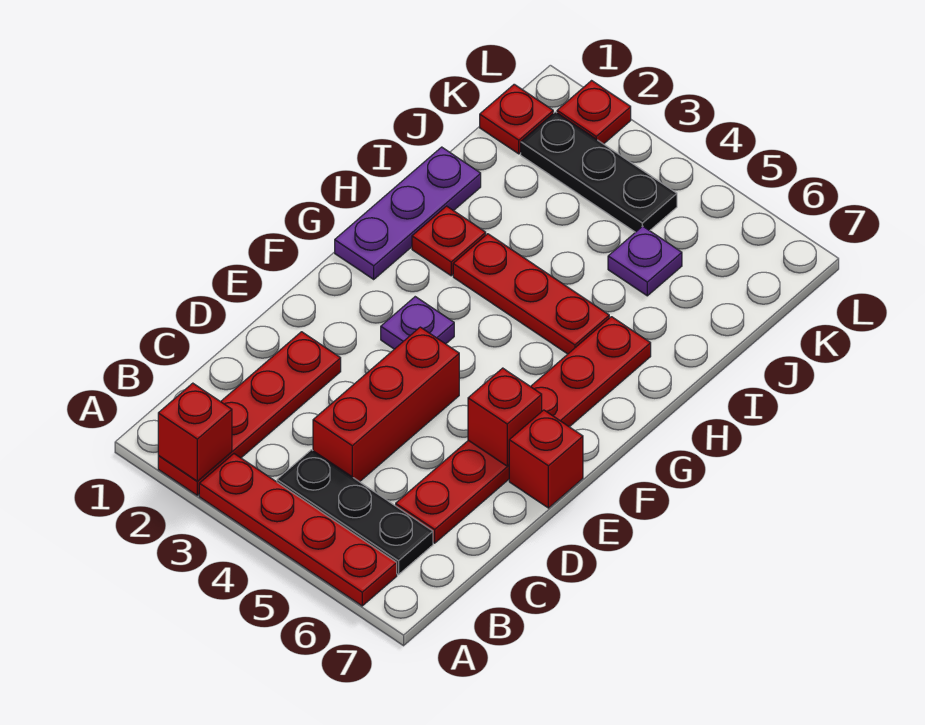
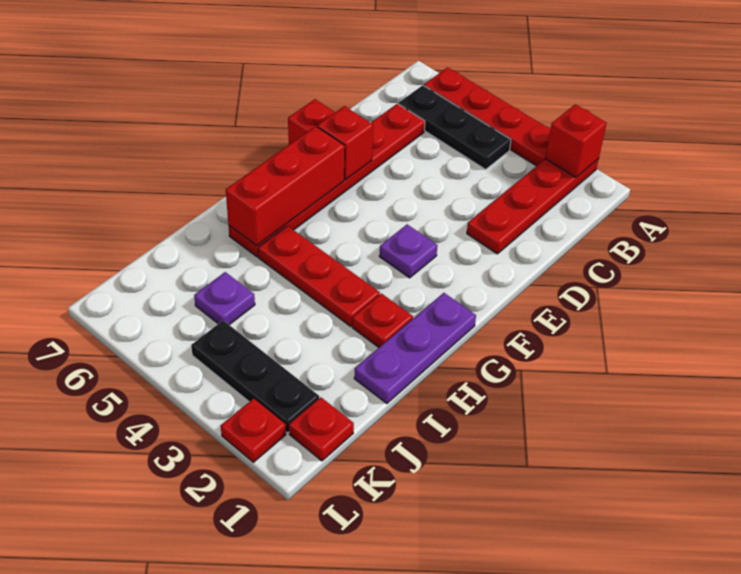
red 1x3 brick [313,327,459,482] -> red 1x3 brick moved to [226,126,345,246]

